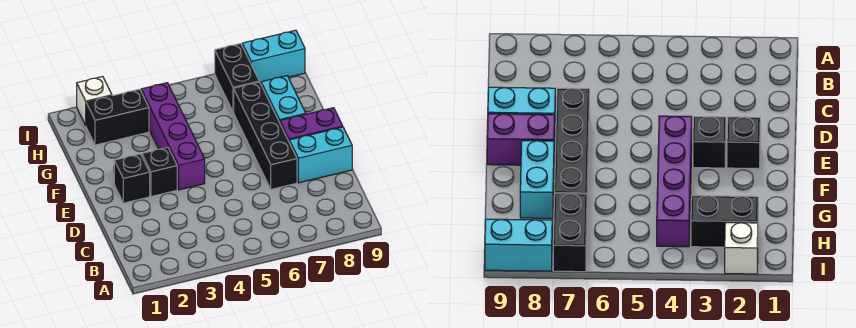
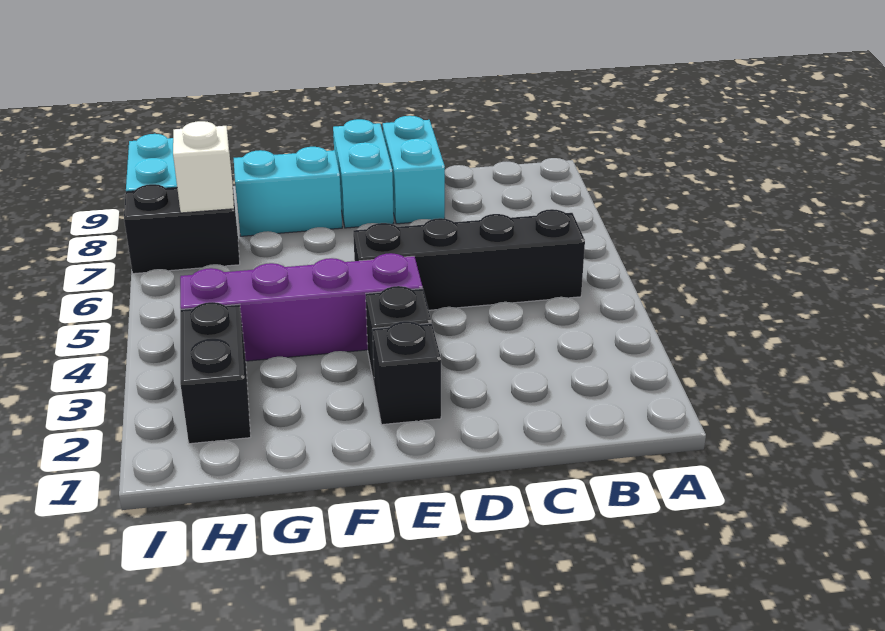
black 1x4 brick [234,82,297,189] -> black 1x4 brick moved to [353,209,585,310]
purple 1x2 brick [280,108,343,141] -> cyan 1x2 brick [333,119,394,228]
white 1x1 brick [77,77,112,125] -> white 1x1 brick moved to [173,121,234,213]

